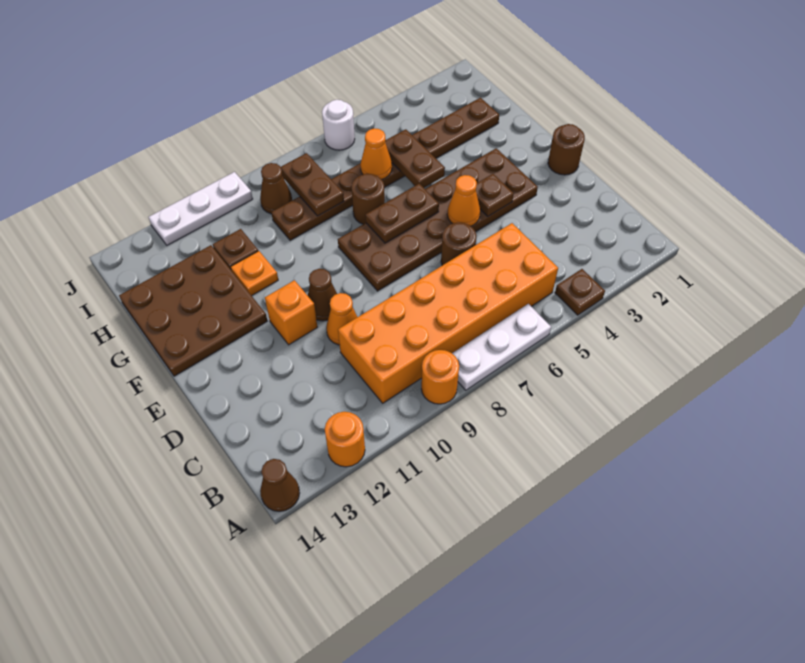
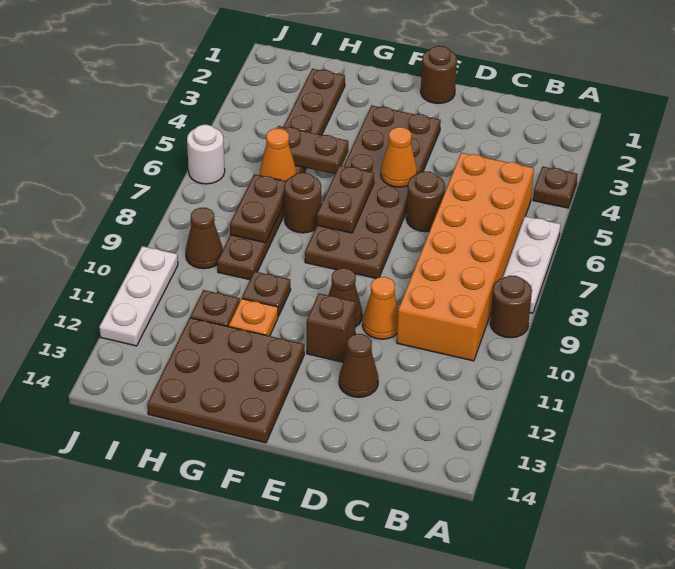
orange 1x1 round brick [421,350,459,404] -> brown 1x1 round brick [490,276,532,338]
orange 1x1 round brick [325,412,365,467] -> none
brown 1x1 cone [260,459,300,512] -> brown 1x1 cone moved to [339,334,378,397]
brown 1x1 plate [476,174,514,217] -> brown 1x1 plate moved to [242,271,291,316]
orange 1x1 brick [265,280,317,345] -> brown 1x1 brick [307,294,356,362]
brown 1x2 plate [281,153,344,216] -> brown 1x2 plate turned to [230,174,286,243]

